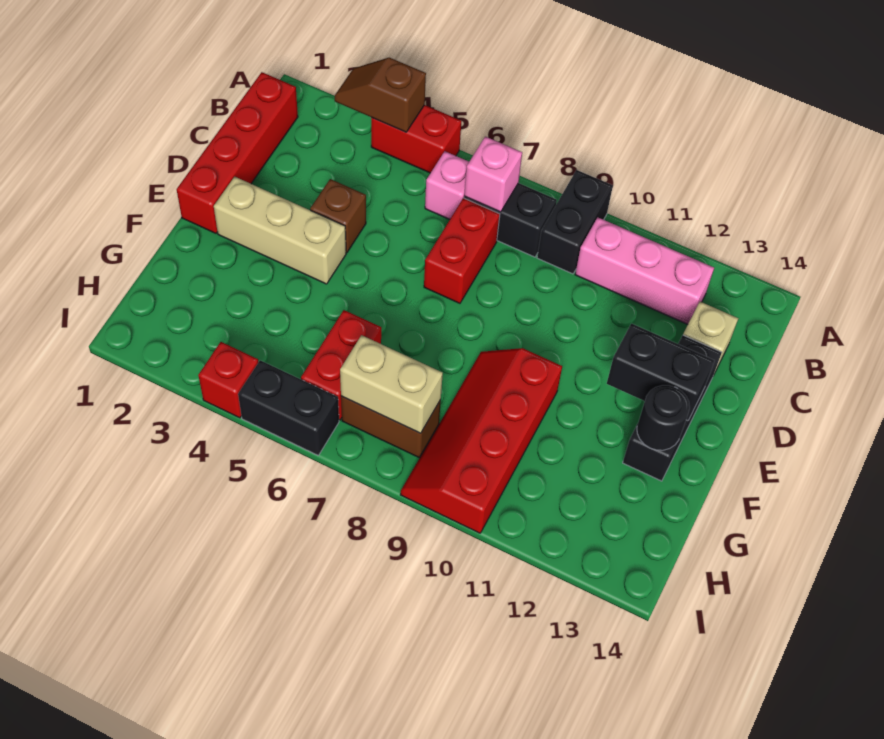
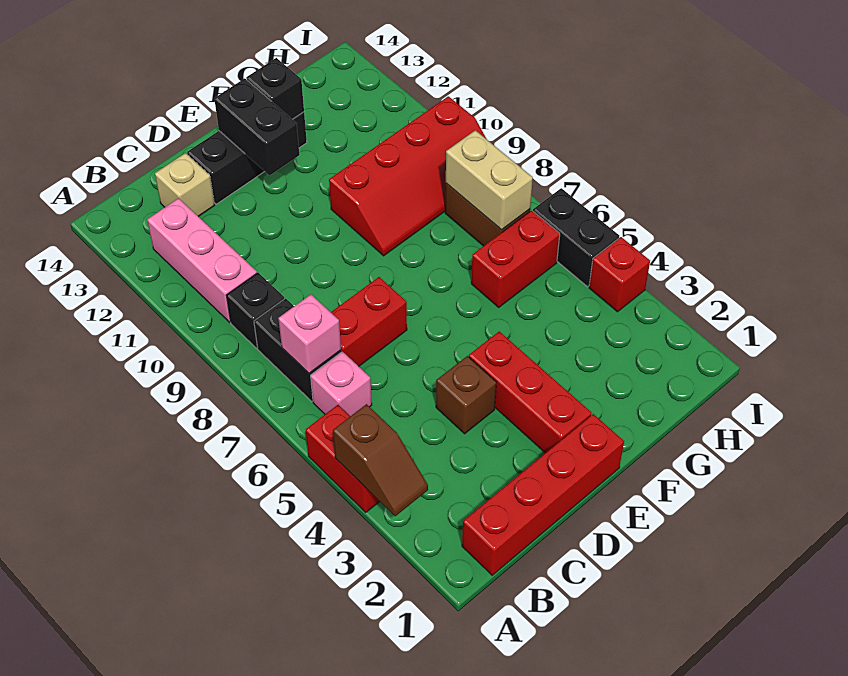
black 1x2 brick [537,170,613,274] -> black 1x1 brick [226,273,285,348]
tan 1x3 brick [214,177,346,284] -> red 1x3 brick [469,331,592,453]
black 1x1 round brick [637,385,690,450] -> black 1x1 brick [246,58,304,119]

